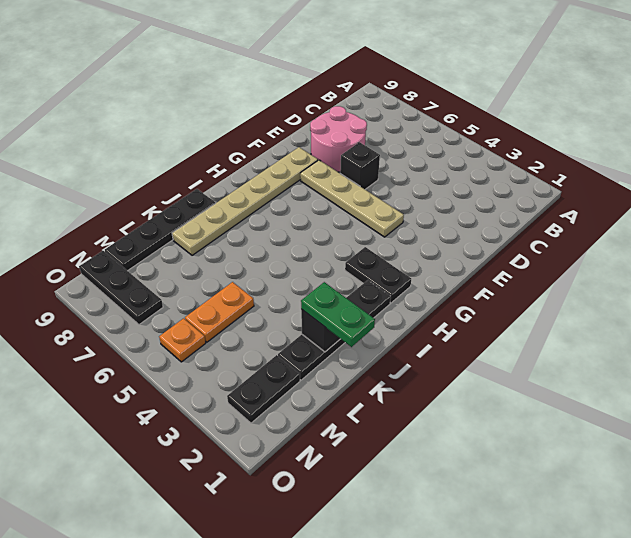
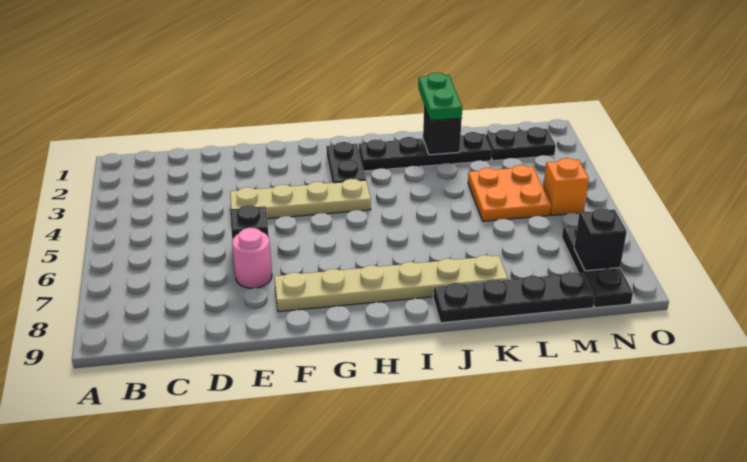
pink 2x2 round brick [310,106,367,172] -> pink 1x1 round brick [232,228,272,288]
tan 1x4 plate [300,160,404,237] -> tan 1x4 plate turned to [230,179,371,219]
orange 1x2 plate [185,282,254,342] -> orange 2x2 plate [468,165,551,221]
orange 1x1 plate [159,318,206,362] -> orange 1x1 brick [543,158,589,215]
none -> black 1x1 brick [574,208,627,271]

